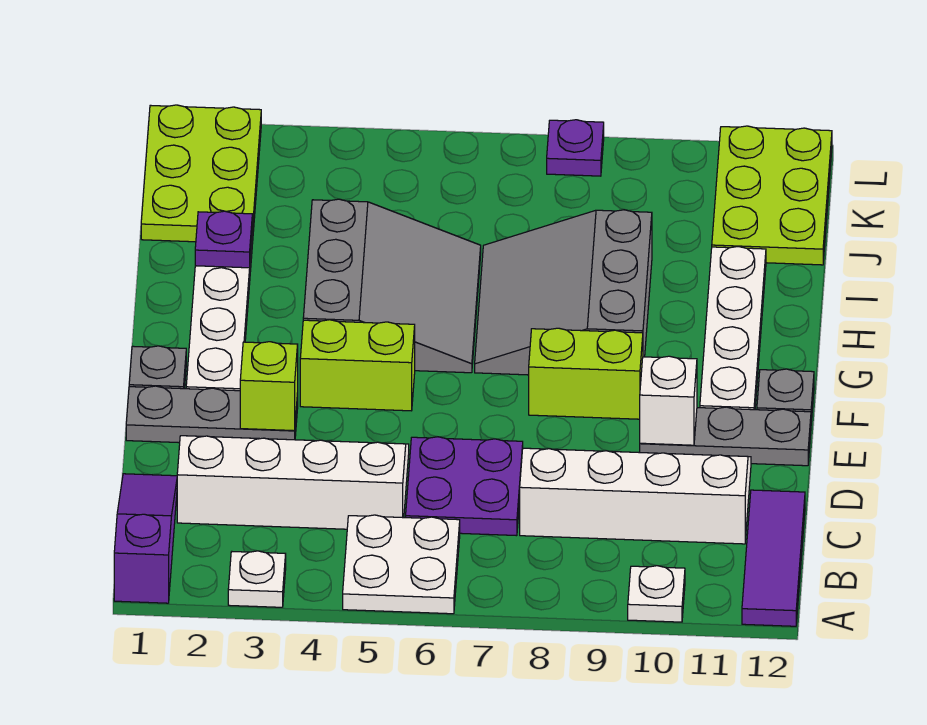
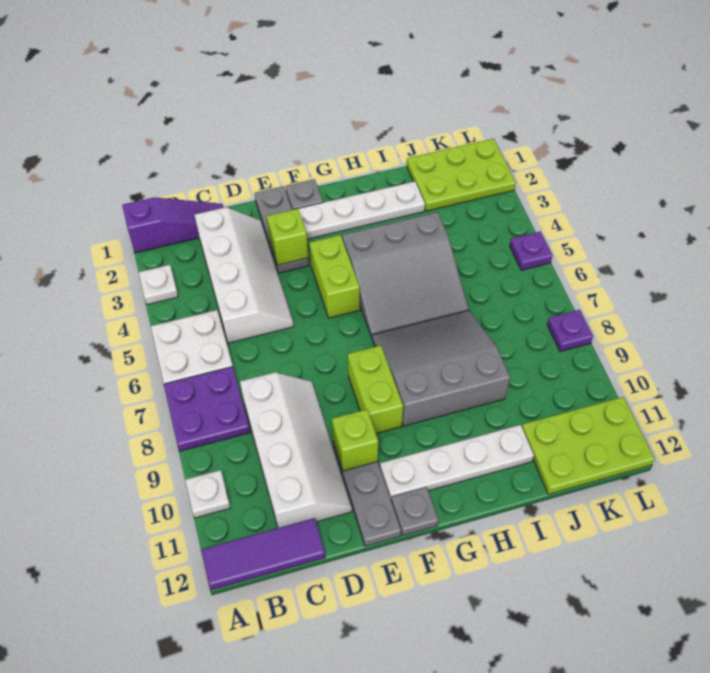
purple 2x2 plate [406,437,523,536] -> purple 2x2 plate moved to [164,367,250,451]
white 1x1 brick [640,356,697,445] -> lime 1x1 brick [332,409,378,471]
purple 1x1 plate [195,211,252,268] -> purple 1x1 plate moved to [510,232,553,270]

